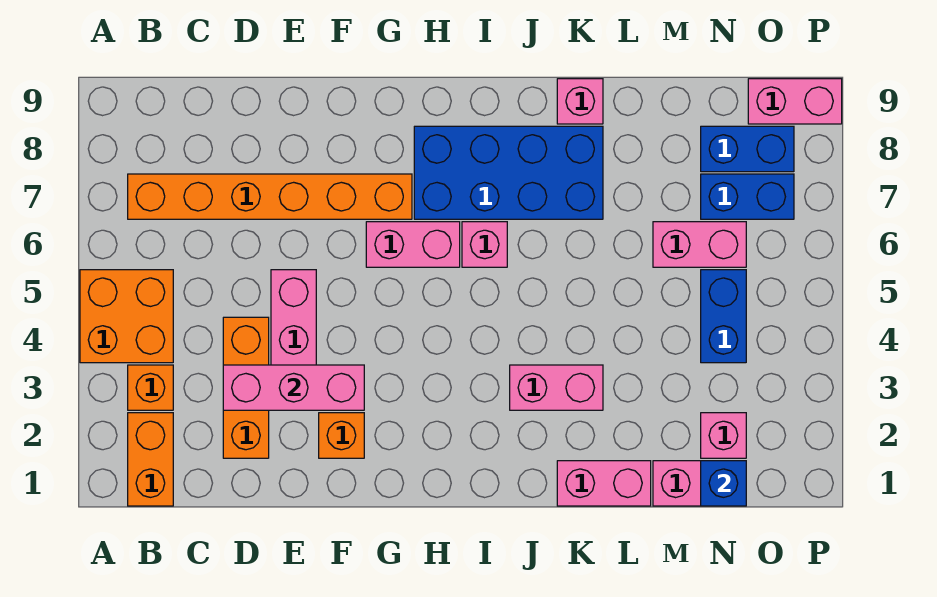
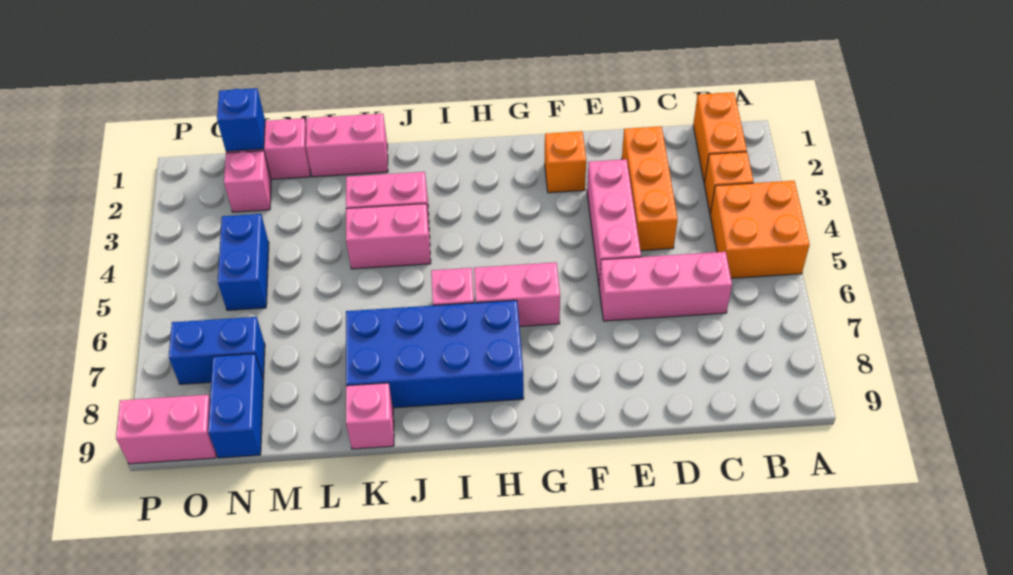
orange 1x6 brick [128,174,412,219] -> none
pink 1x3 brick [223,365,364,410] -> pink 1x3 brick moved to [599,252,732,321]
pink 1x2 brick [653,222,746,267] -> pink 1x2 brick moved to [346,204,431,269]
blue 1x2 brick [701,126,794,172] -> blue 1x2 brick turned to [208,354,264,458]

